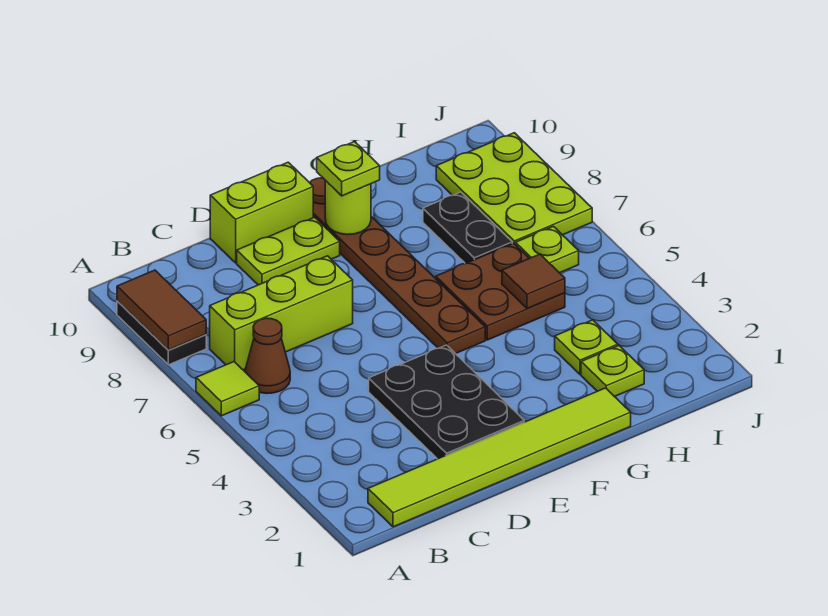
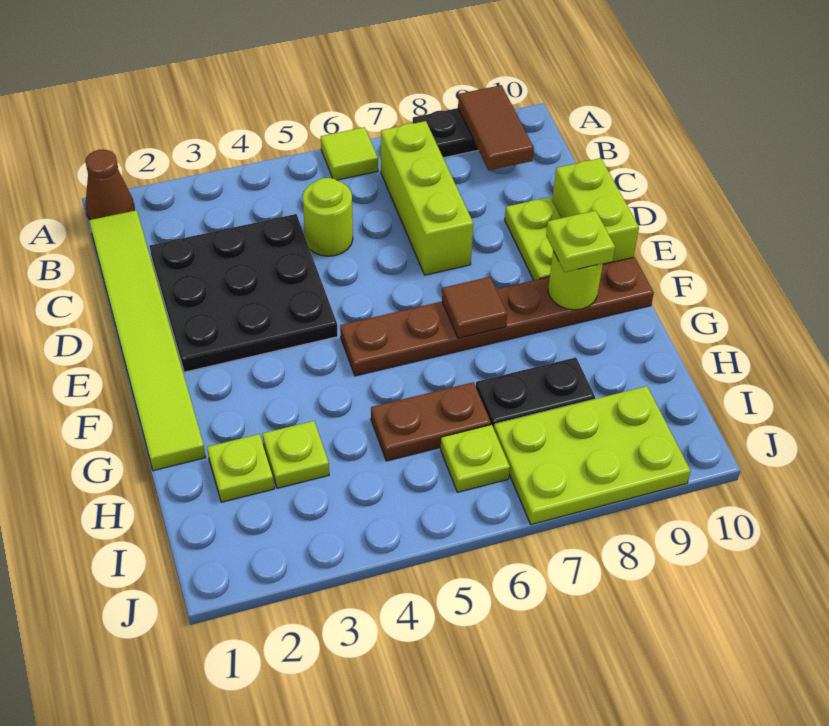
brown 1x2 tile [117,270,206,350] -> brown 1x2 tile turned to [458,85,534,170]
brown 1x1 cone [245,318,290,394] -> brown 1x1 cone moved to [85,150,134,220]
none -> lime 1x1 round brick [303,178,353,256]
black 2x3 plate [369,345,524,459] -> black 3x3 plate [150,214,338,372]
brown 2x2 plate [436,243,565,340] -> brown 1x2 plate [371,382,491,461]
brown 1x1 tile [502,254,565,309] -> brown 1x1 tile moved to [442,277,507,338]

